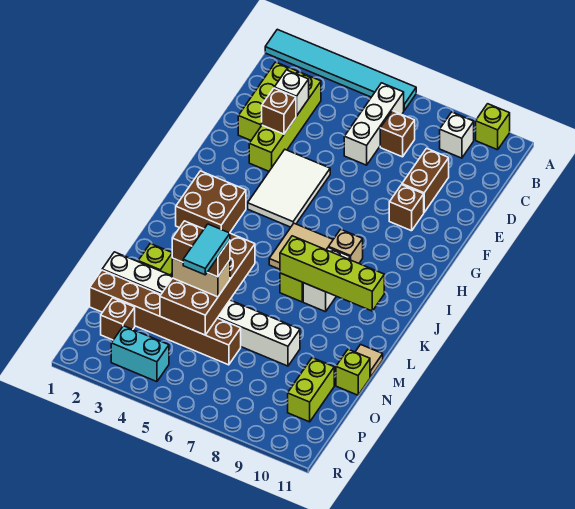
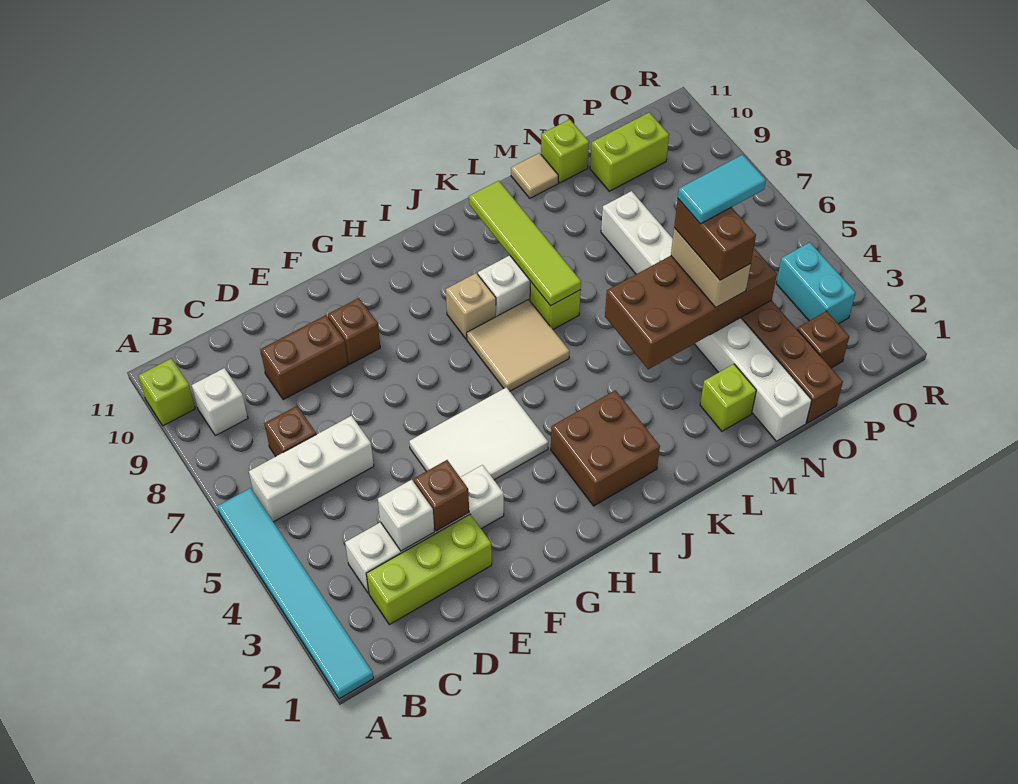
lime 1x4 brick [249,72,321,171] -> white 1x4 brick [345,465,504,593]
lime 1x4 brick [280,236,384,311] -> lime 1x4 tile [469,181,581,306]

